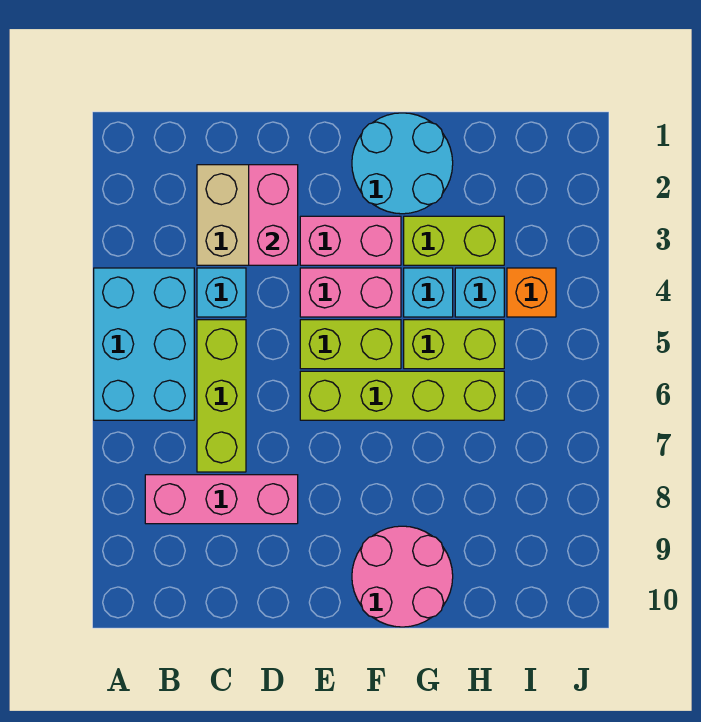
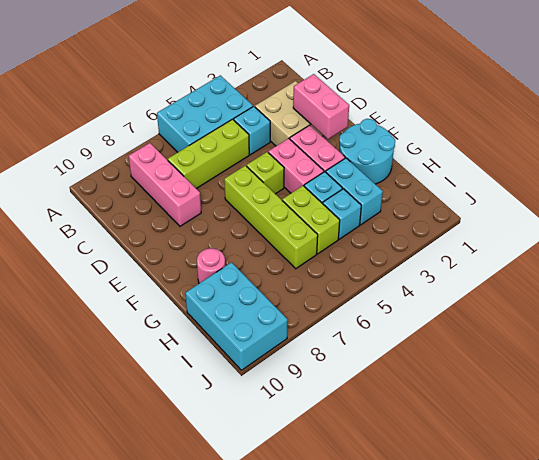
pink 1x2 brick [249,165,298,265] -> pink 1x2 brick turned to [293,74,349,139]
lime 1x2 brick [300,320,401,369] -> lime 1x1 brick [246,152,284,194]
pink 2x2 round brick [352,526,453,627] -> pink 1x1 round brick [197,248,225,283]
lime 1x2 brick [404,216,504,265] -> cyan 1x2 brick [326,158,383,225]
none -> cyan 2x3 brick [185,262,288,370]
orange 1x1 brick [507,268,556,317] -> none

